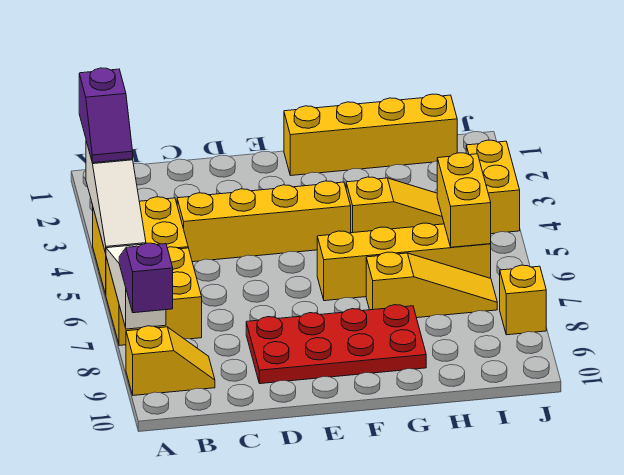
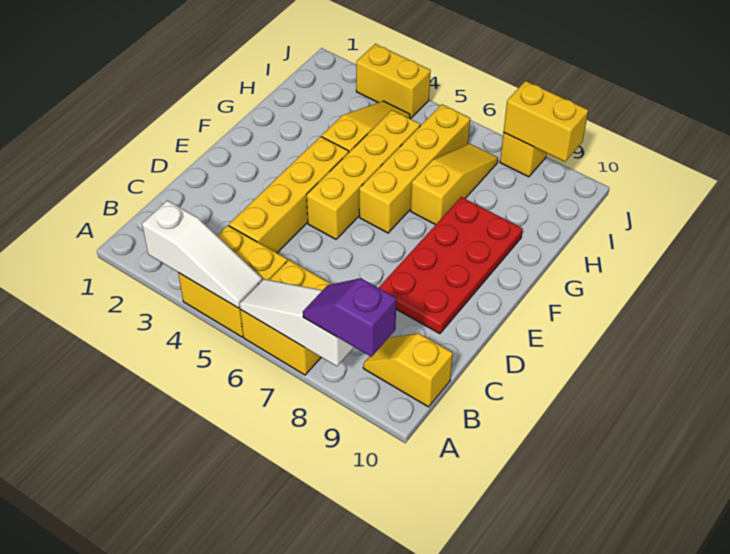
purple 1x2 slope [79,68,133,163] -> none
yellow 1x2 slope [126,326,215,395] -> yellow 1x2 slope turned to [363,333,453,407]
yellow 1x4 brick [284,94,457,176] -> yellow 1x4 brick moved to [307,110,420,239]
yellow 1x2 brick [437,153,491,247] -> yellow 1x2 brick moved to [504,81,588,162]

